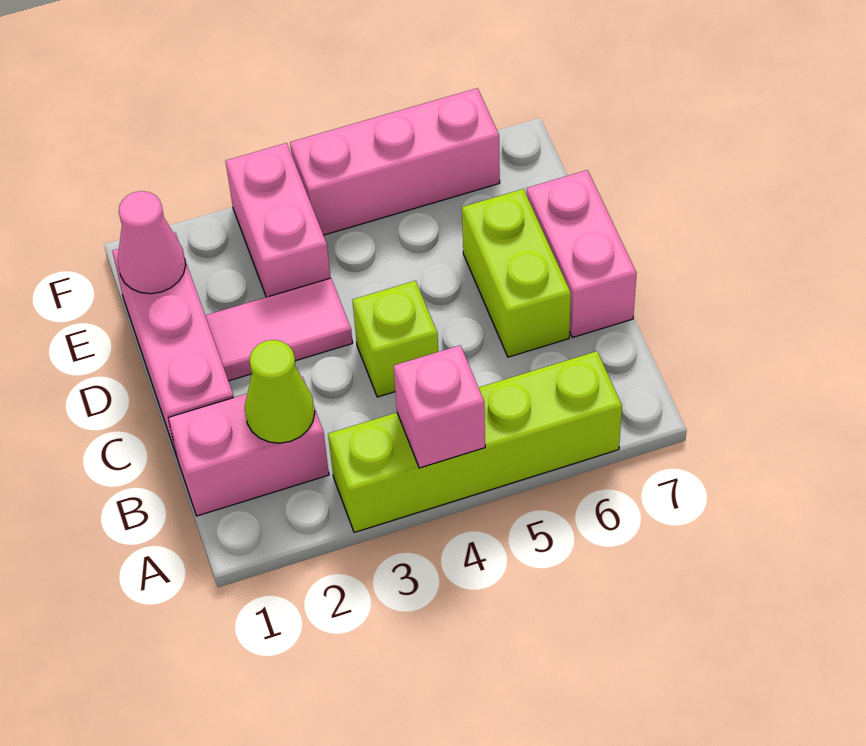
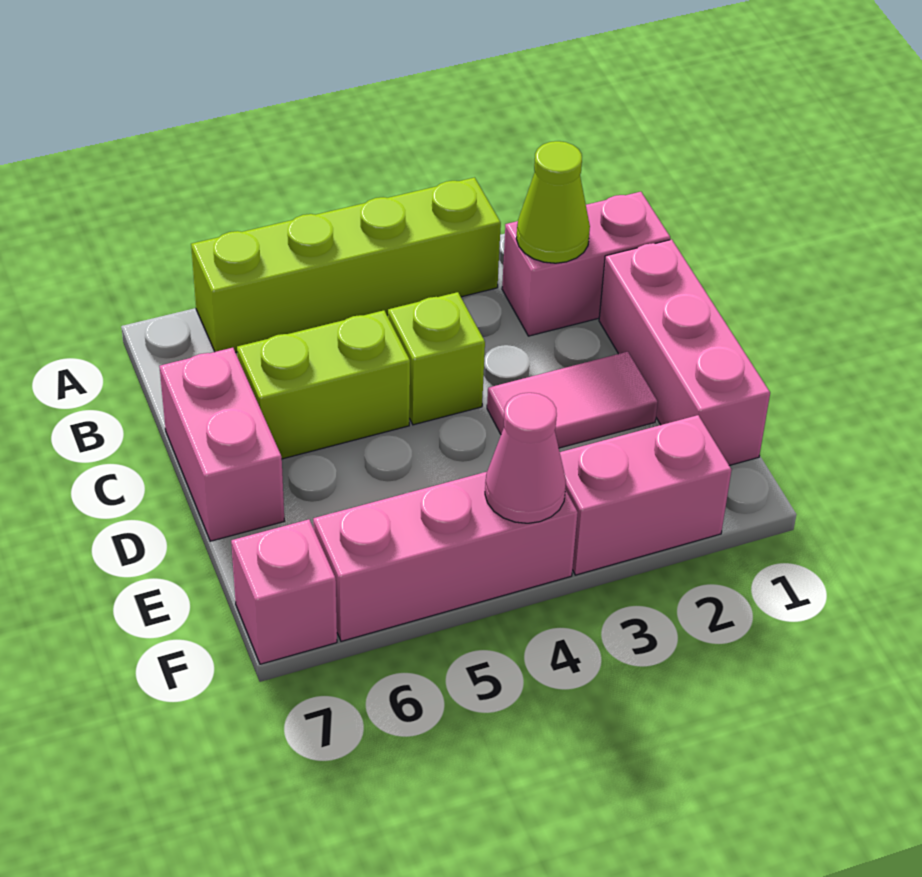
pink 1x1 brick [394,345,485,468] -> pink 1x1 brick moved to [231,519,337,664]
lime 1x2 brick [462,189,571,357] -> lime 1x2 brick turned to [237,310,410,459]
pink 1x1 cone [118,191,186,294] -> pink 1x1 cone moved to [485,393,566,523]
pink 1x2 brick [226,143,330,297] -> pink 1x2 brick turned to [560,415,732,575]

